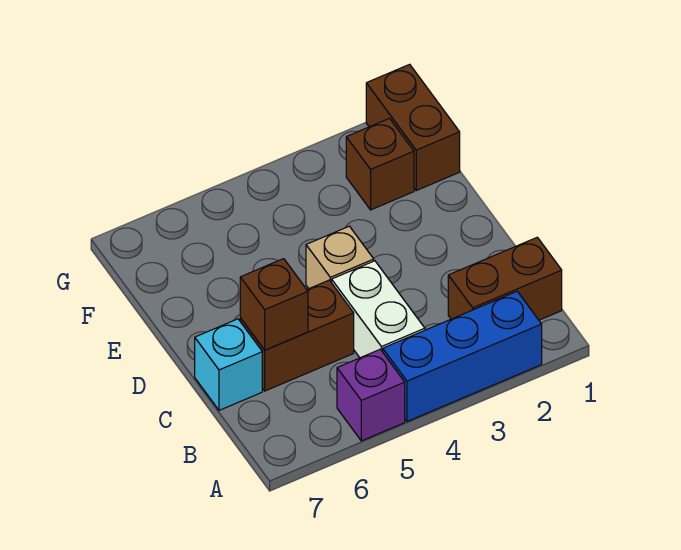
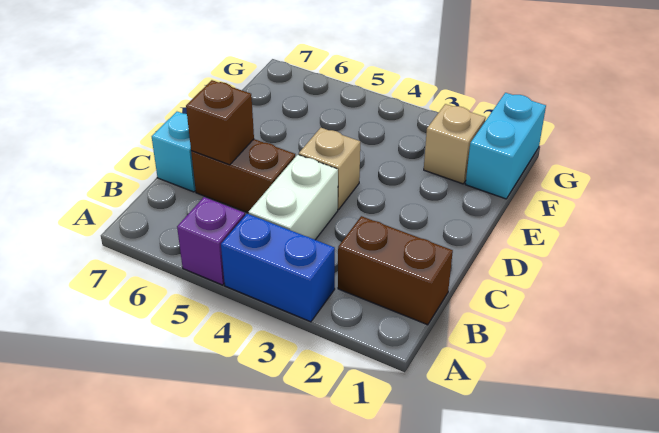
blue 1x3 brick [383,292,542,421] -> blue 1x2 brick [221,214,335,322]
brown 1x2 brick [366,64,460,190] -> cyan 1x2 brick [465,93,546,199]
brown 1x1 brick [346,118,414,210] -> tan 1x1 brick [424,104,486,184]

